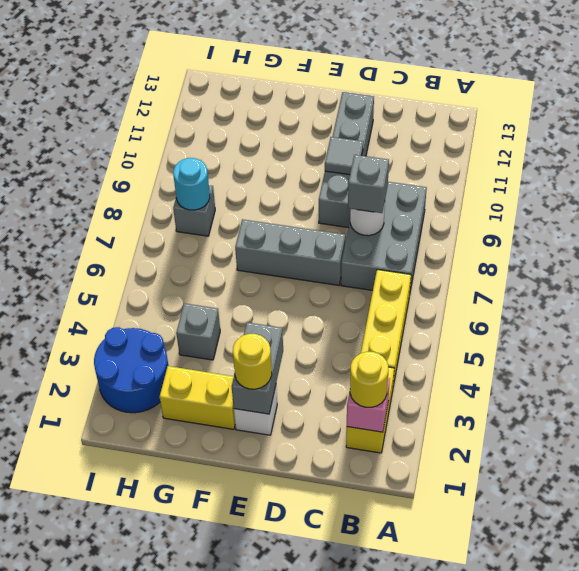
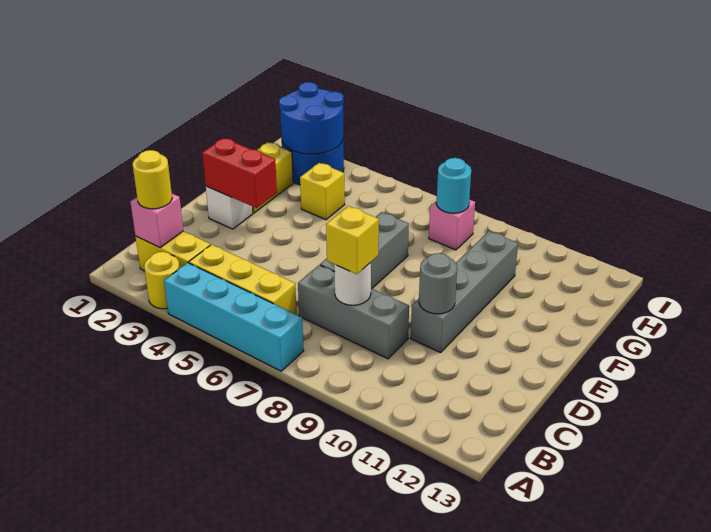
none -> cyan 1x4 brick [164,263,304,371]
grey 2x3 brick [341,182,427,291] -> grey 1x3 brick [298,265,409,359]
grey 1x1 brick [348,155,389,213] -> yellow 1x1 brick [326,206,379,274]
grey 1x4 brick [319,92,374,228] -> grey 1x4 brick turned to [411,231,518,353]
grey 1x1 tile [325,137,363,175] -> grey 1x1 round brick [419,253,457,314]
grey 1x2 brick [232,322,283,414] -> red 1x2 brick [202,138,277,208]
yellow 1x1 round brick [233,334,272,389] -> yellow 1x1 round brick moved to [144,252,180,309]
grey 1x1 brick [176,303,220,360] -> yellow 1x1 brick [300,163,345,220]
none -> blue 2x2 round brick [279,82,344,154]
grey 1x1 brick [173,185,215,236] -> pink 1x1 brick [429,199,475,250]

